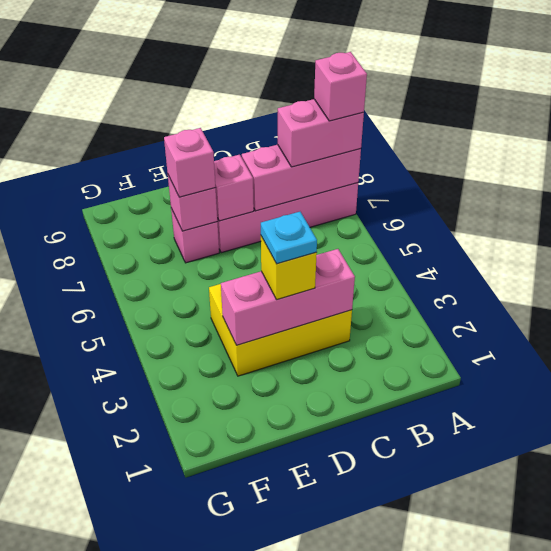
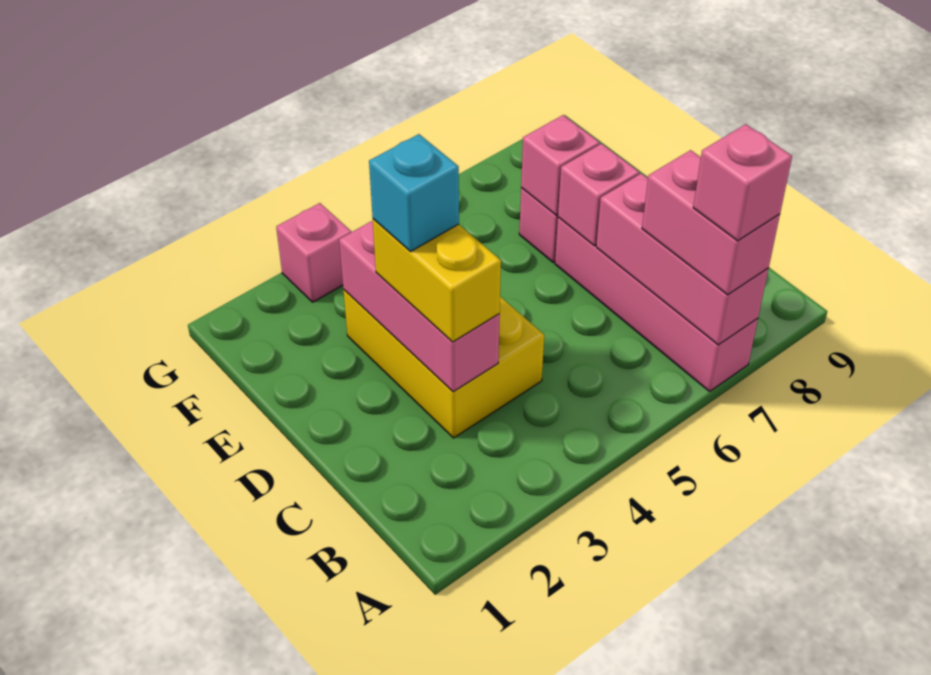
yellow 1x1 brick [261,236,317,300] -> yellow 1x2 brick [373,219,501,342]
cyan 1x1 plate [261,212,317,264] -> cyan 1x1 brick [369,134,459,252]
pink 1x1 brick [164,128,216,197] -> pink 1x1 brick moved to [276,203,351,302]

